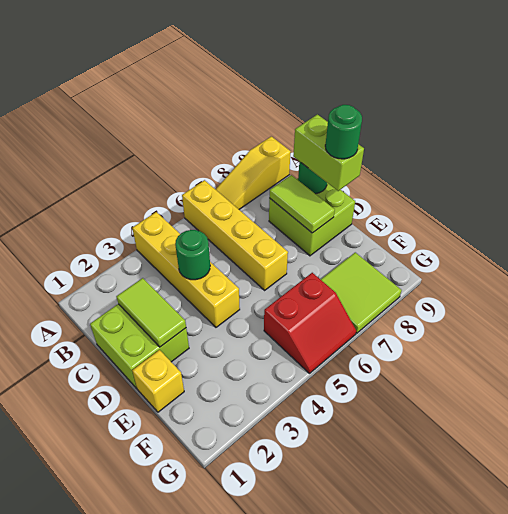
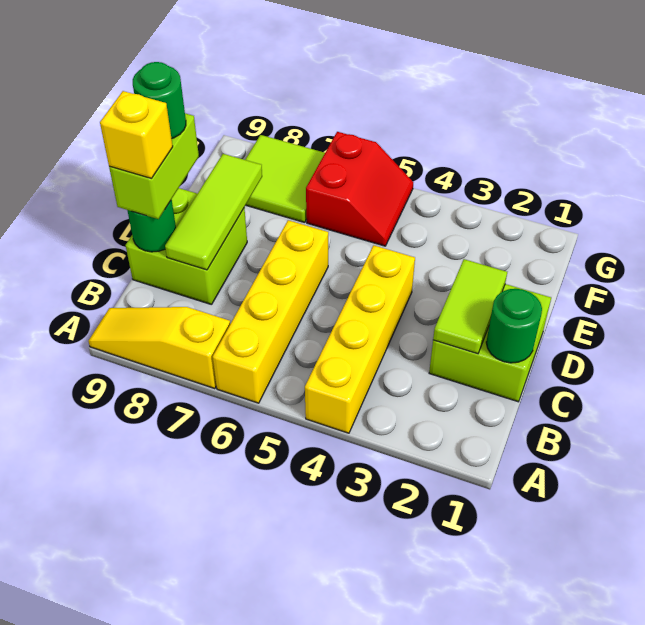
yellow 1x3 slope [216,136,291,209] -> yellow 1x3 slope turned to [88,307,230,388]
green 1x1 round brick [175,230,210,280] -> green 1x1 round brick moved to [486,289,542,363]
lime 1x2 tile [269,175,335,233] -> lime 1x3 tile [165,154,262,270]
yellow 1x1 brick [132,350,184,412] -> yellow 1x1 brick moved to [100,91,173,178]
red 2x2 slope [264,273,356,373] -> red 2x2 slope turned to [306,132,413,246]

